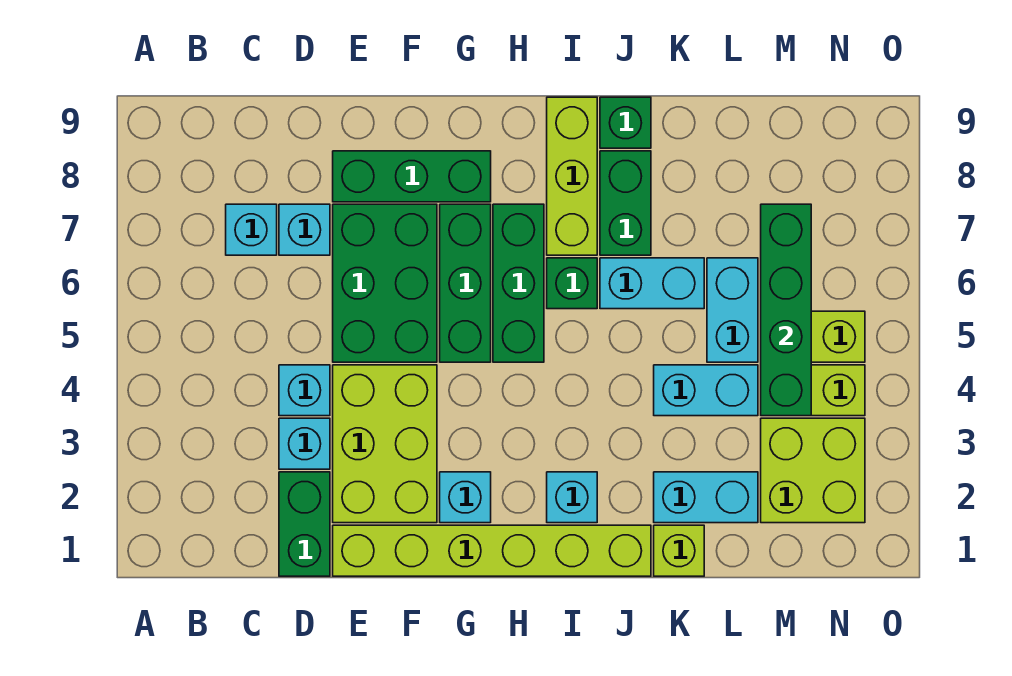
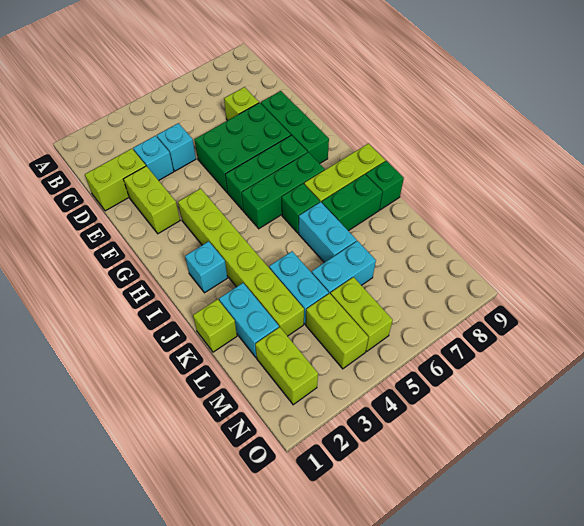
cyan 1x1 brick [226,204,277,255] -> none
green 1x2 brick [279,472,330,576] -> lime 1x2 brick [85,149,146,211]
cyan 1x1 brick [279,204,330,255] -> lime 1x1 brick [224,87,259,121]
lime 1x6 brick [333,525,651,576] -> lime 1x6 brick moved to [178,188,304,336]
lime 2x3 brick [333,365,437,523] -> lime 1x2 brick [124,166,180,234]
cyan 1x1 brick [440,472,491,523] -> none
lime 2x2 brick [761,418,865,523] -> lime 1x2 brick [255,327,318,405]
green 1x4 brick [761,204,811,416] -> none

